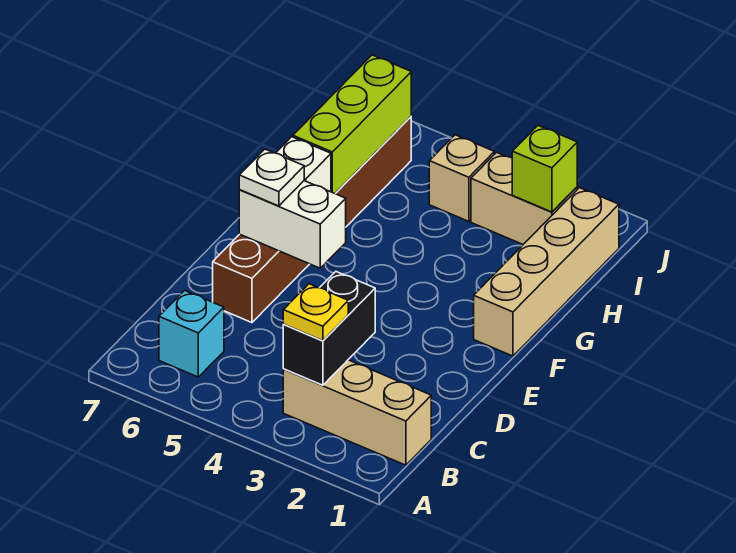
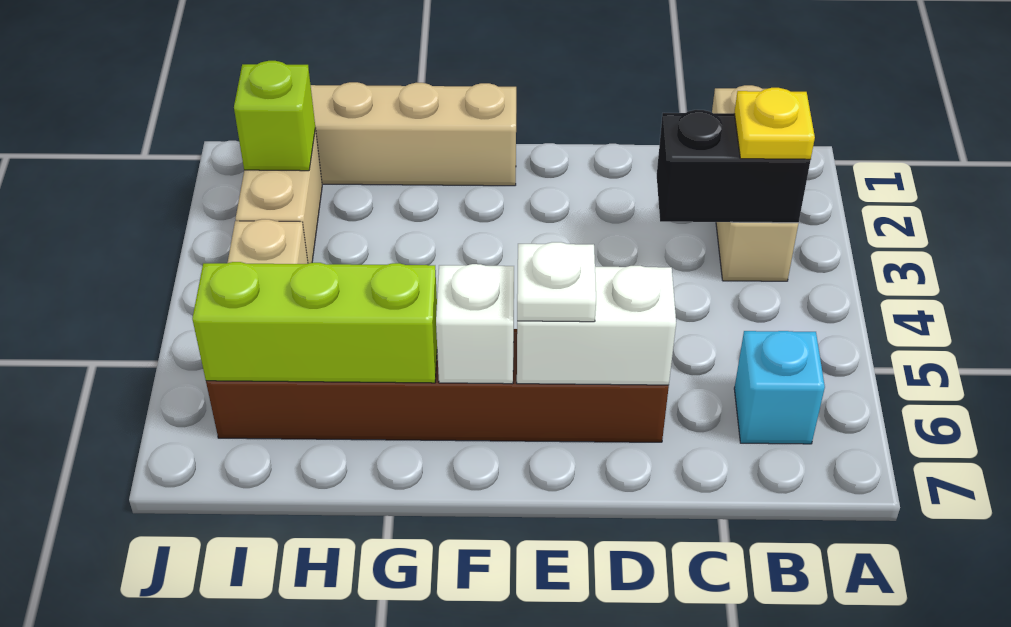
white 1x2 brick [239,181,346,268] -> white 1x2 brick turned to [517,266,676,385]

